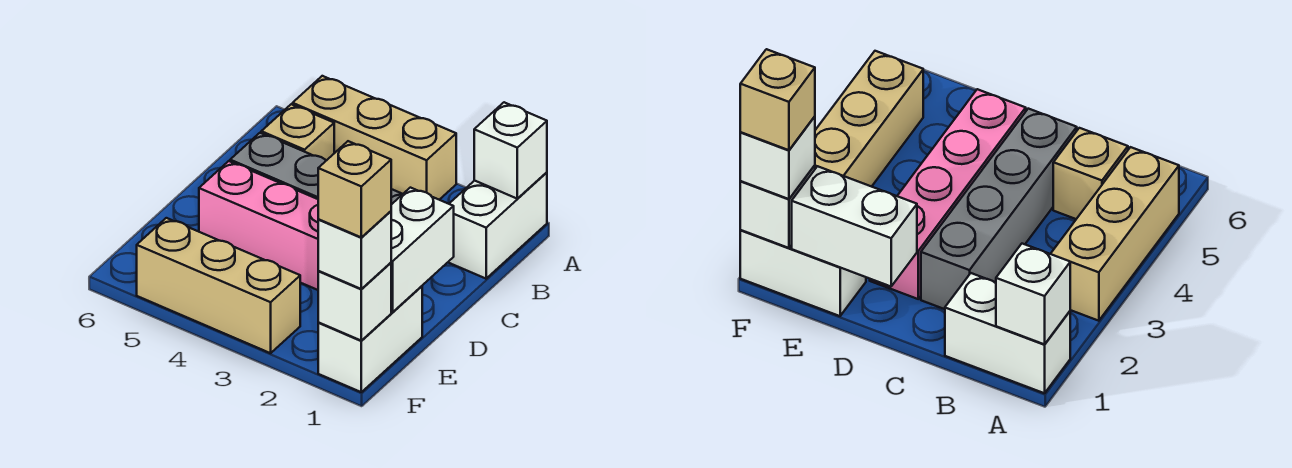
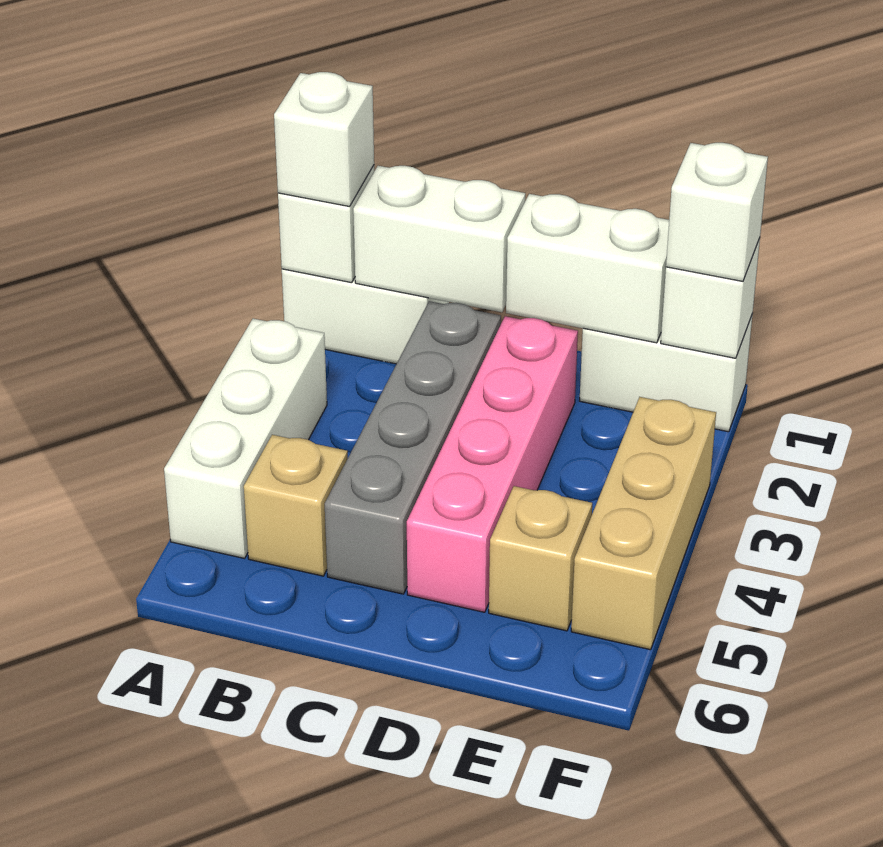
none -> white 1x1 brick [274,72,374,207]
tan 1x3 brick [293,76,456,200] -> white 1x3 brick [164,319,327,558]
none -> white 1x2 brick [353,166,525,312]
tan 1x1 brick [318,141,391,237] -> tan 1x1 brick moved to [489,486,592,631]

